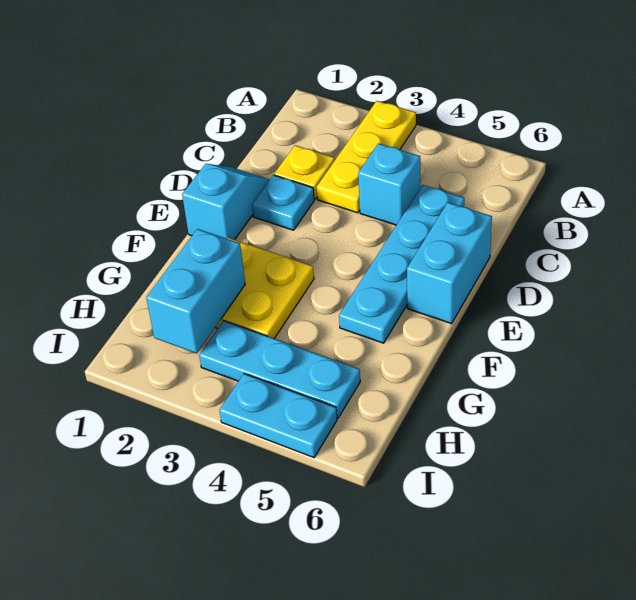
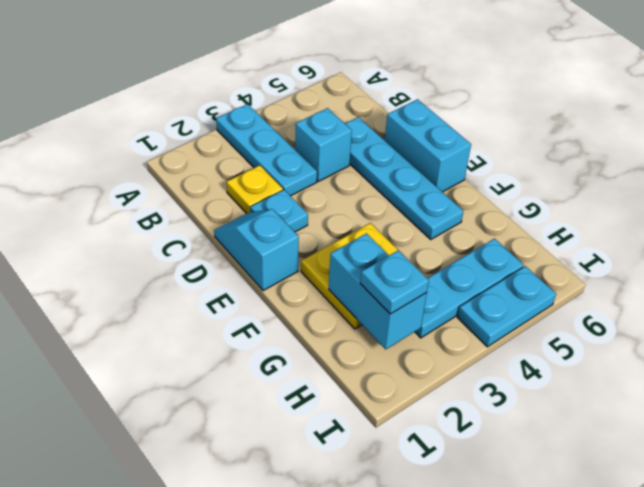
yellow 1x3 plate [316,101,416,213] -> cyan 1x3 plate [216,104,317,196]
none -> cyan 1x1 plate [360,250,429,314]

